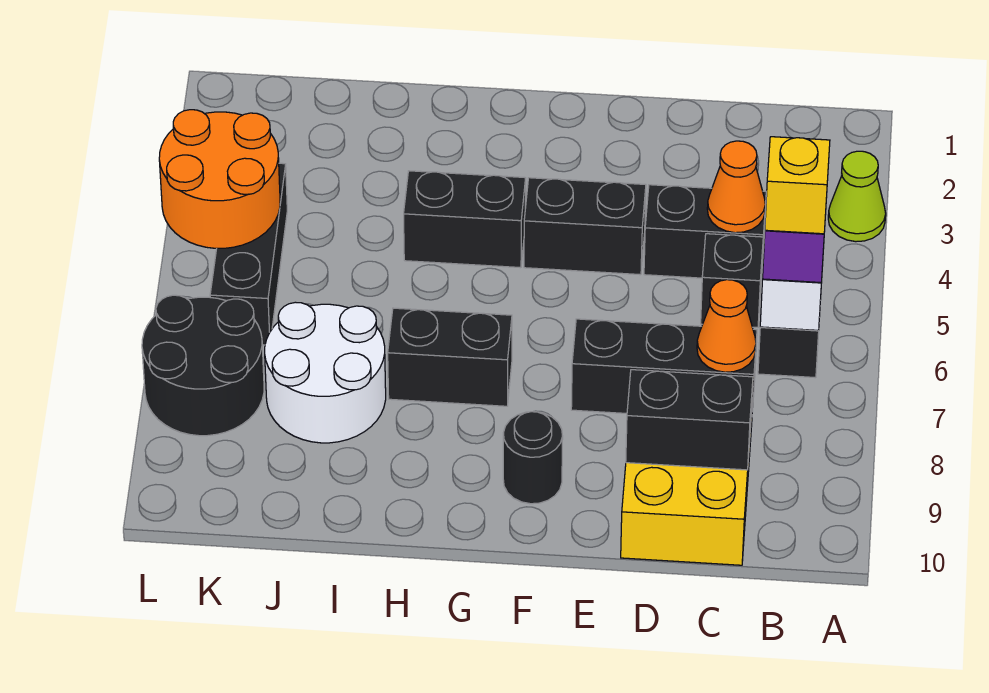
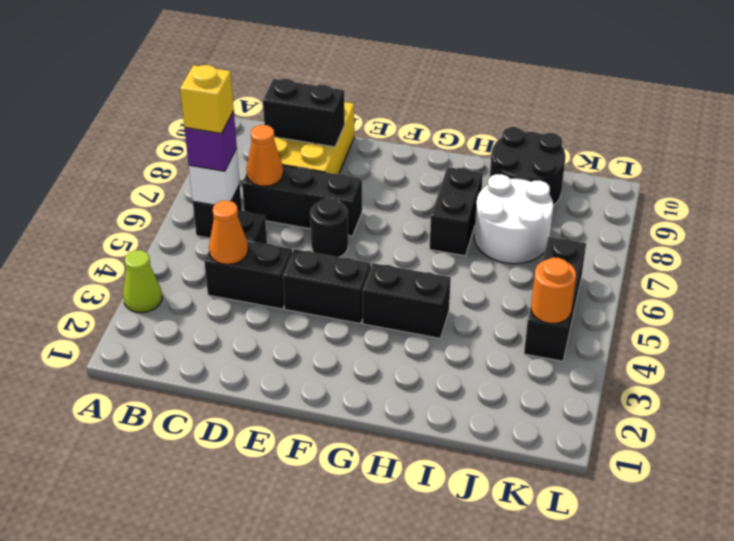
black 1x1 round brick [503,412,563,504] -> black 1x1 round brick moved to [310,198,348,257]
black 1x2 brick [388,308,512,406] -> black 1x2 brick turned to [430,167,483,256]
orange 2x2 round brick [159,110,280,248] -> orange 1x1 round brick [531,258,576,324]
black 2x2 round brick [142,295,264,436] -> black 2x2 round brick moved to [490,127,566,205]

